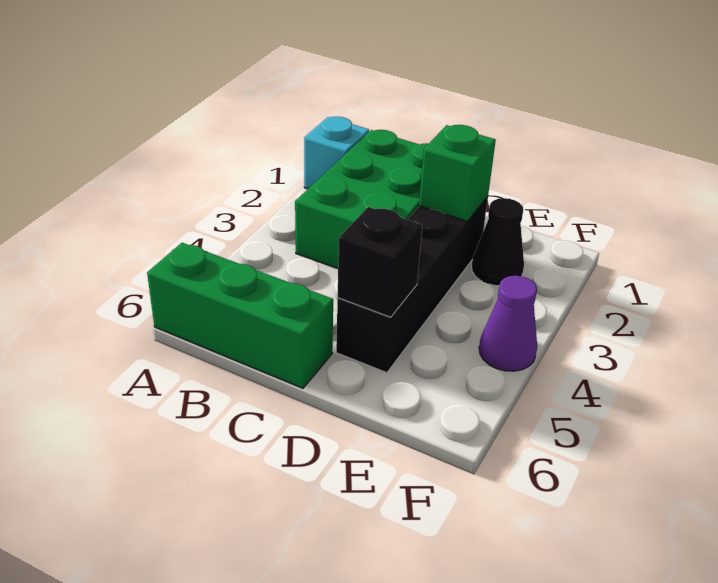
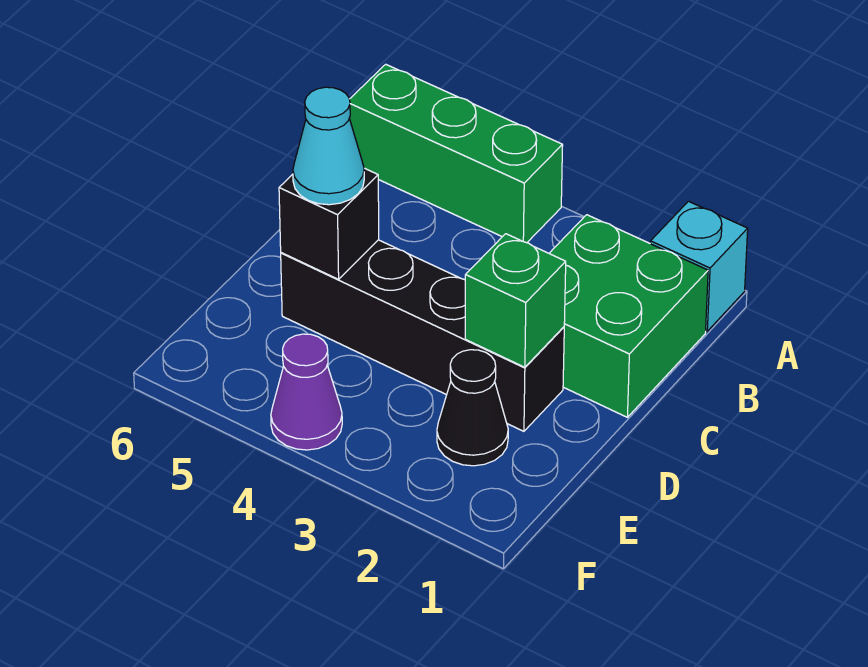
green 1x3 brick [147,243,333,388] -> green 1x3 brick turned to [349,64,563,243]
green 2x3 brick [295,130,428,269] -> green 2x2 brick [549,215,708,417]
none -> cyan 1x1 cone [293,87,364,205]

